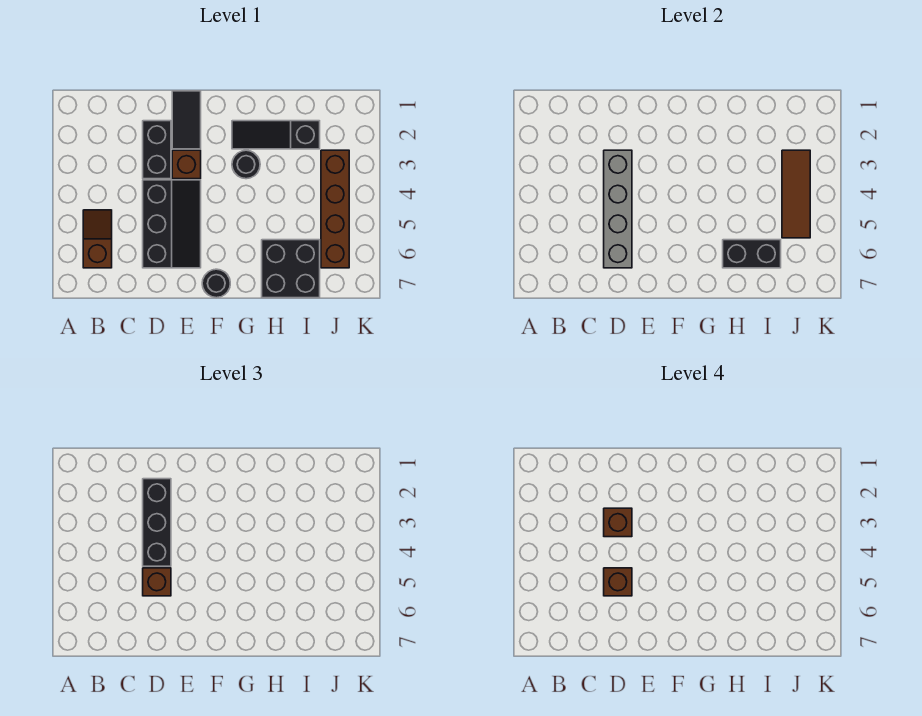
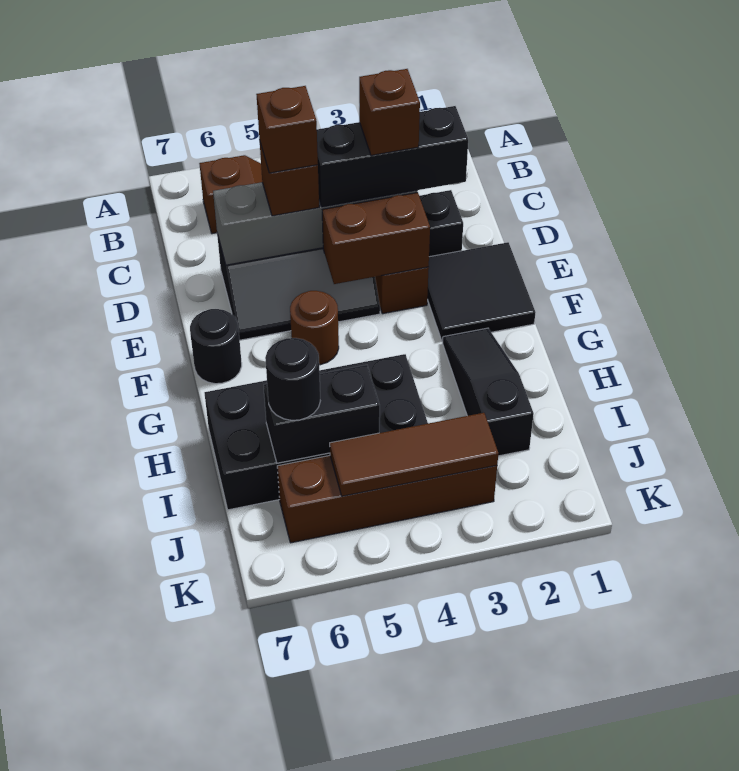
black 1x2 tile [172,91,201,149] -> black 2x2 tile [427,242,536,342]
none -> brown 1x2 brick [322,192,430,284]
none -> brown 1x1 round brick [290,291,339,365]
black 1x1 round brick [232,150,260,179] -> black 1x1 round brick moved to [265,338,320,420]
black 2x2 brick [262,240,320,298] -> black 2x4 brick [204,354,428,510]
black 1x2 brick [723,240,781,268] -> black 1x2 brick turned to [264,365,380,463]

